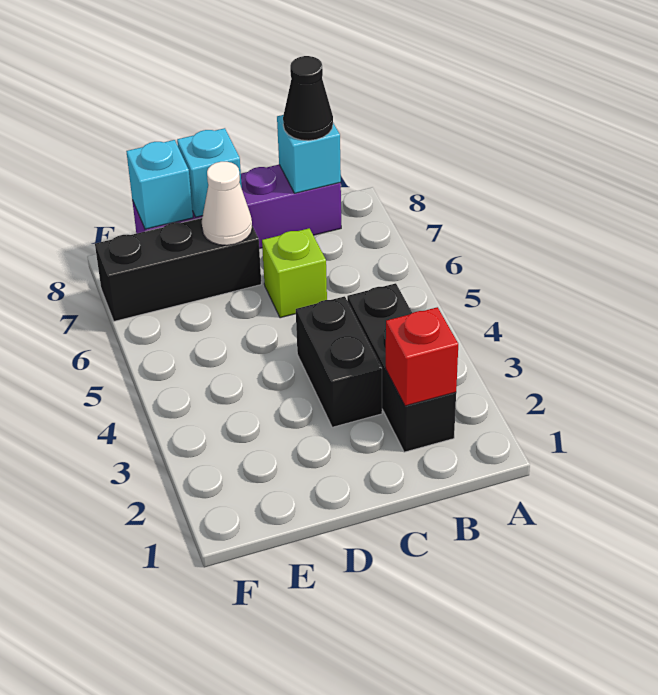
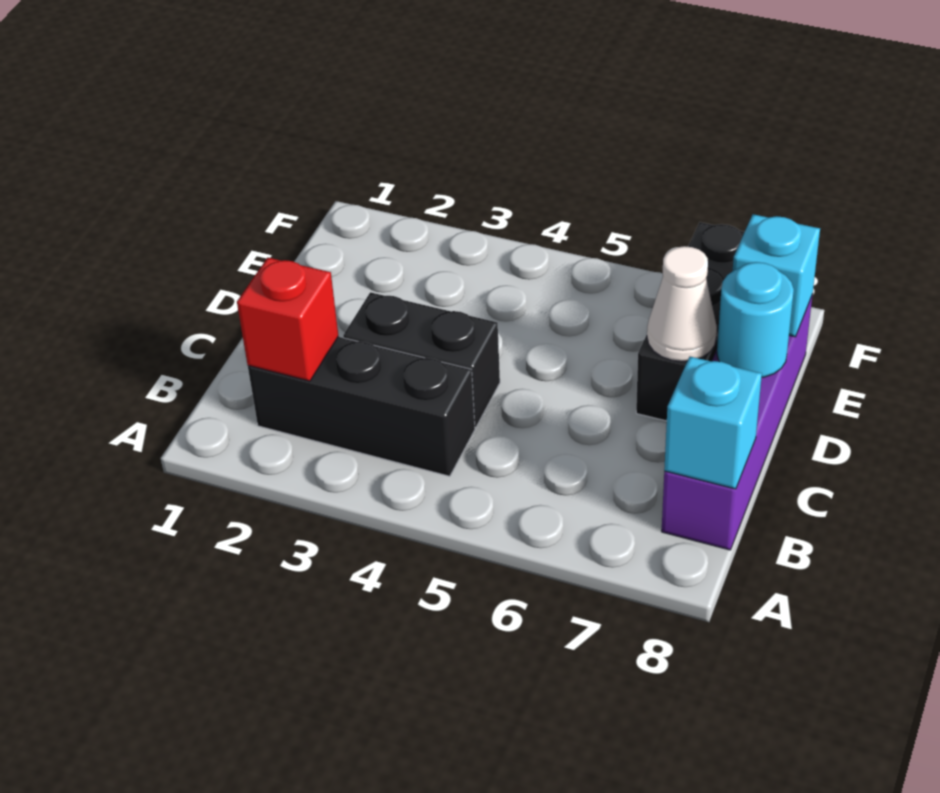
black 1x1 cone [283,56,333,141] -> none
lime 1x1 brick [262,228,327,318] -> none
cyan 1x1 brick [177,128,242,217] -> cyan 1x1 round brick [717,262,794,377]

